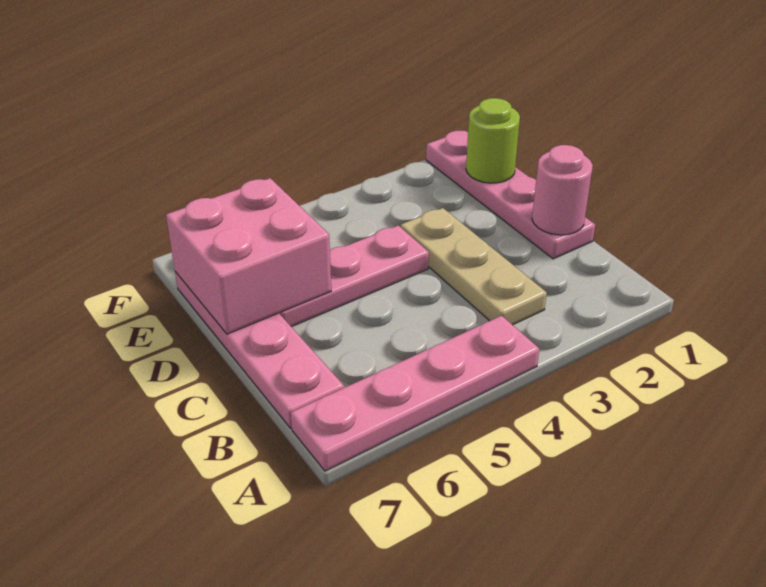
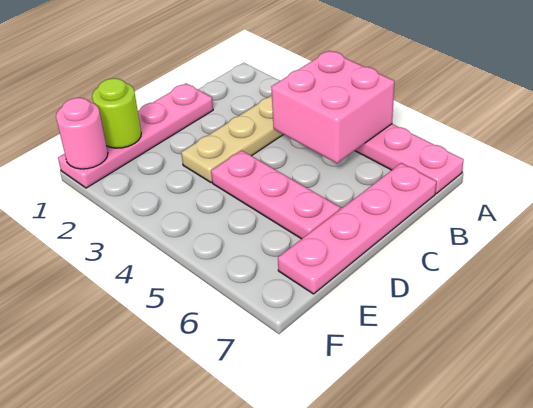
pink 1x1 round brick [532,145,593,235] -> pink 1x1 round brick moved to [56,98,108,169]
pink 2x2 brick [166,178,331,334] -> pink 2x2 brick moved to [271,51,394,163]

